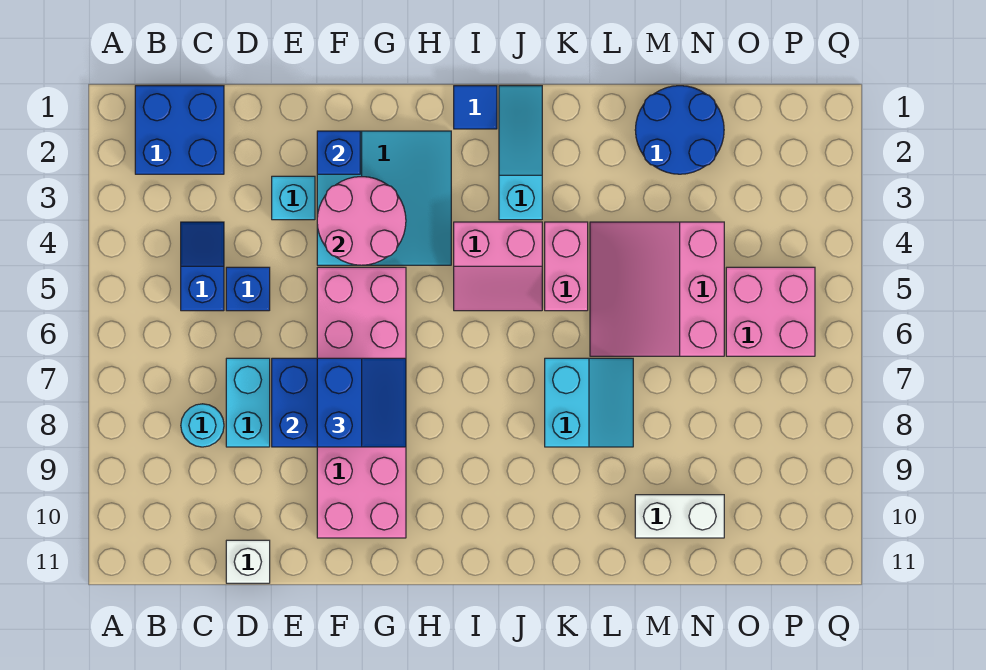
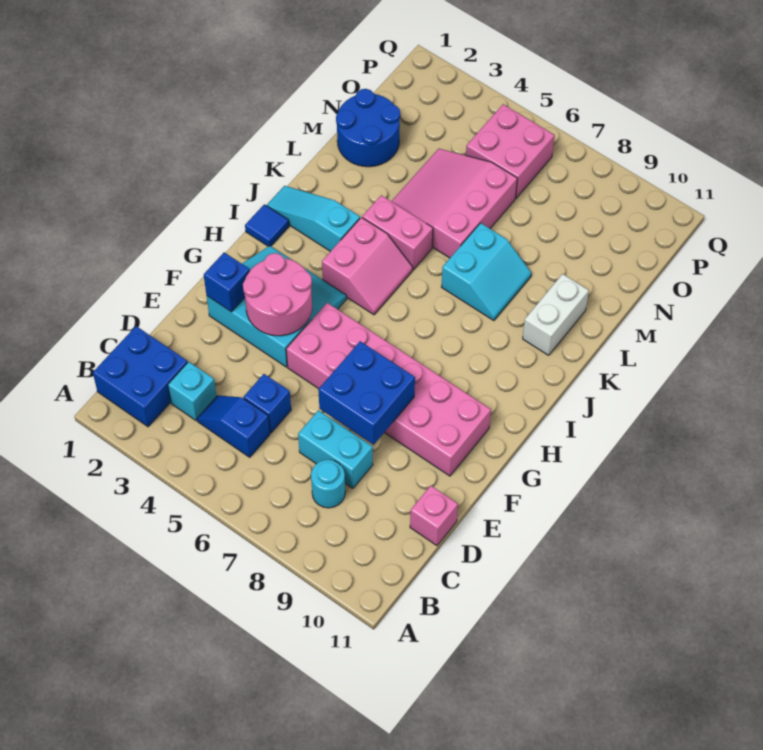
white 1x1 brick [226,540,270,583] -> pink 1x1 brick [410,486,458,546]
cyan 1x1 brick [272,176,315,220] -> cyan 1x1 brick moved to [168,362,217,421]
blue 2x2 slope [317,358,406,447] -> none
cyan 2x2 slope [545,358,633,447] -> cyan 2x2 slope turned to [442,223,532,321]
pink 3x3 slope [590,222,724,356] -> pink 3x3 slope turned to [391,149,517,258]
white 1x2 brick [635,495,724,538] -> white 1x2 brick moved to [523,274,589,355]

